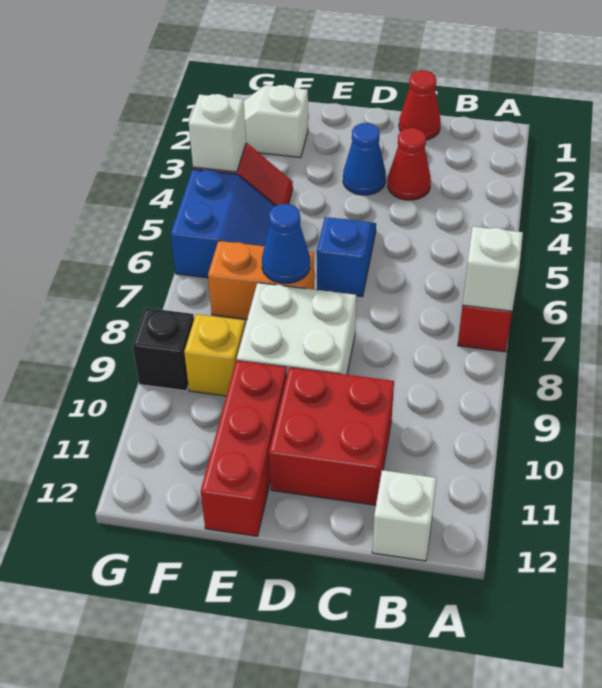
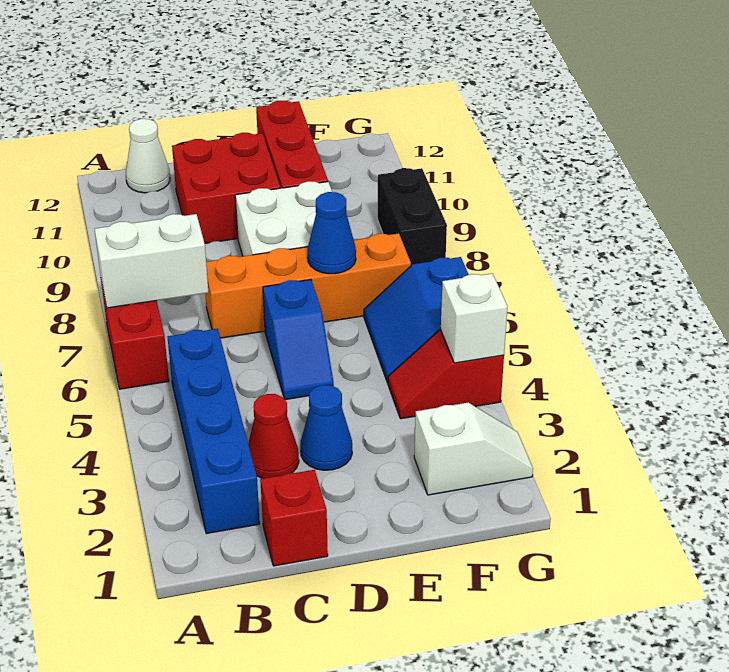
white 1x1 brick [463,227,523,311] -> white 1x2 brick [95,214,208,308]
none -> blue 1x4 brick [168,329,260,534]
white 1x1 brick [372,470,437,561] -> white 1x1 cone [126,119,170,193]
red 1x1 cone [399,70,441,140] -> red 1x1 brick [260,470,328,566]
orange 1x2 brick [208,241,314,319] -> orange 1x4 brick [205,233,411,338]
yellow 1x1 brick [184,314,245,396] -> none
black 1x1 brick [132,308,194,391] -> black 1x2 brick [378,168,447,265]

